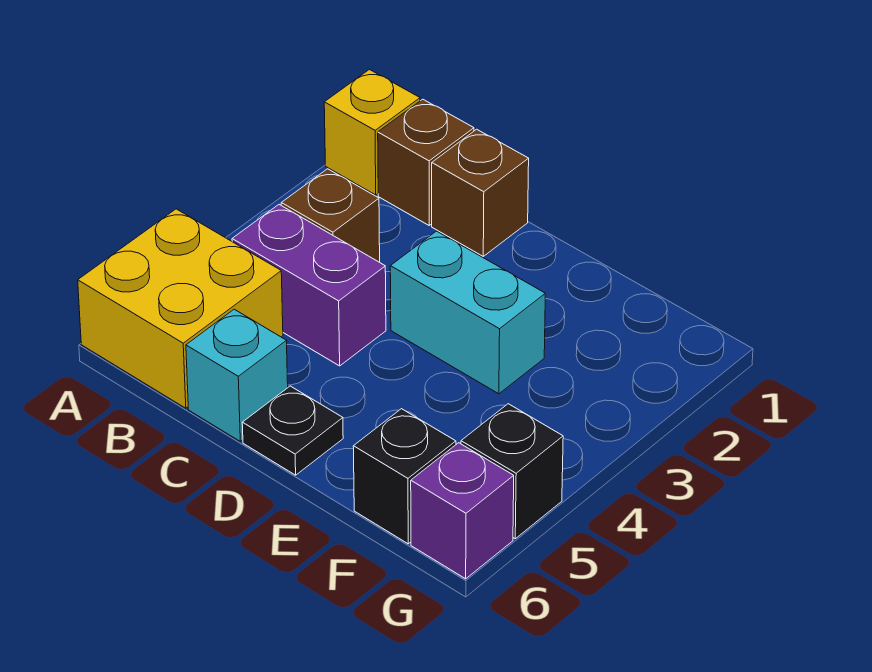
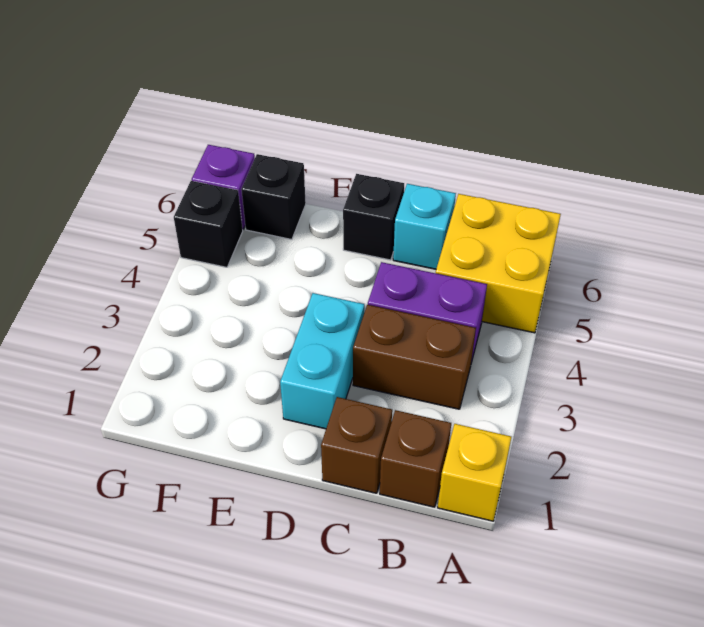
brown 1x1 brick [281,169,380,262] -> brown 1x2 brick [353,305,476,409]
cyan 1x2 brick [390,231,545,394] -> cyan 1x2 brick turned to [280,293,364,429]
black 1x1 plate [242,386,343,475] -> black 1x1 brick [343,174,404,260]

